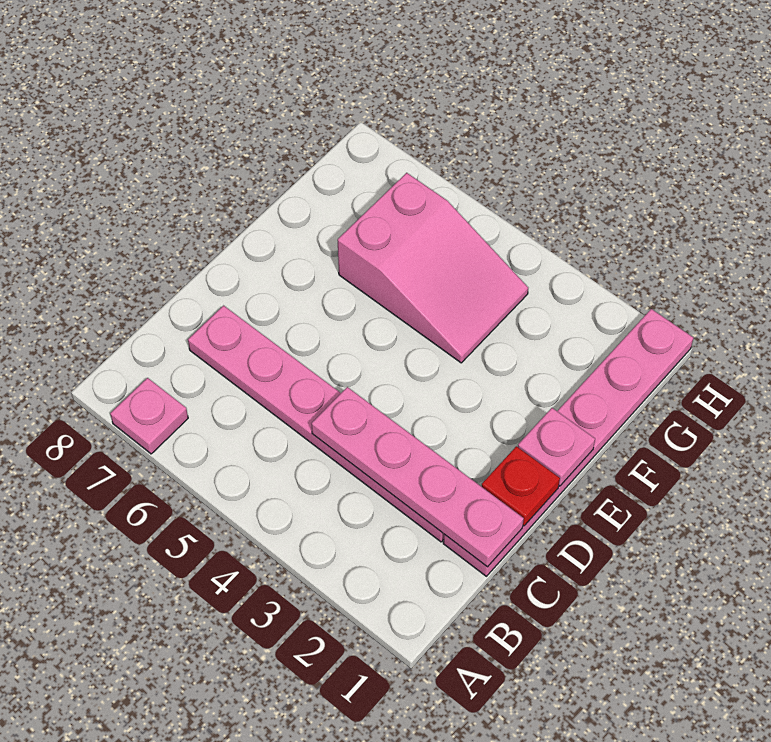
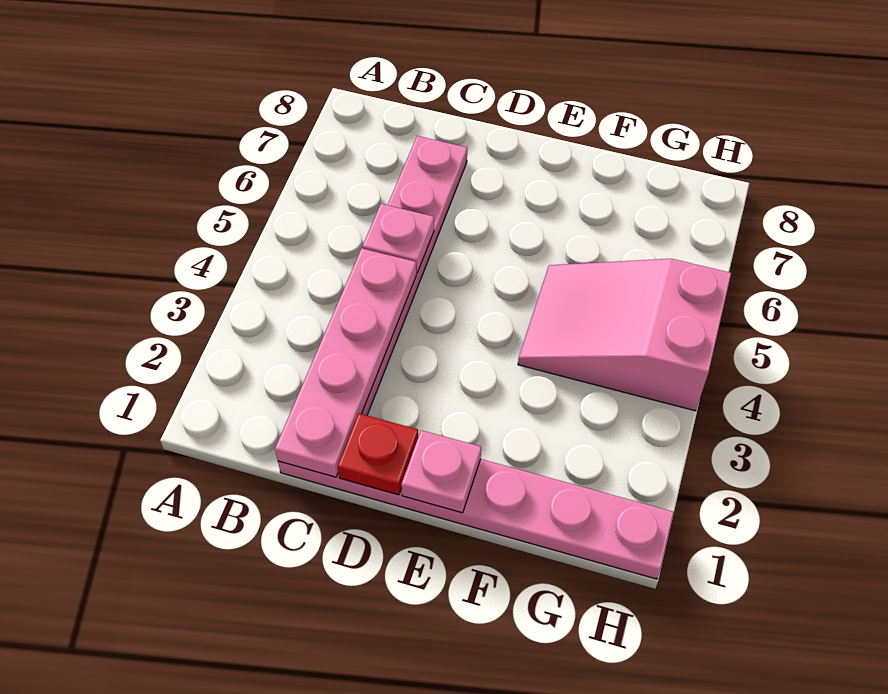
pink 1x1 plate [110,378,188,454] -> pink 1x1 plate moved to [362,204,434,273]
pink 2x3 slope [338,173,528,363] -> pink 2x3 slope turned to [518,259,731,411]

